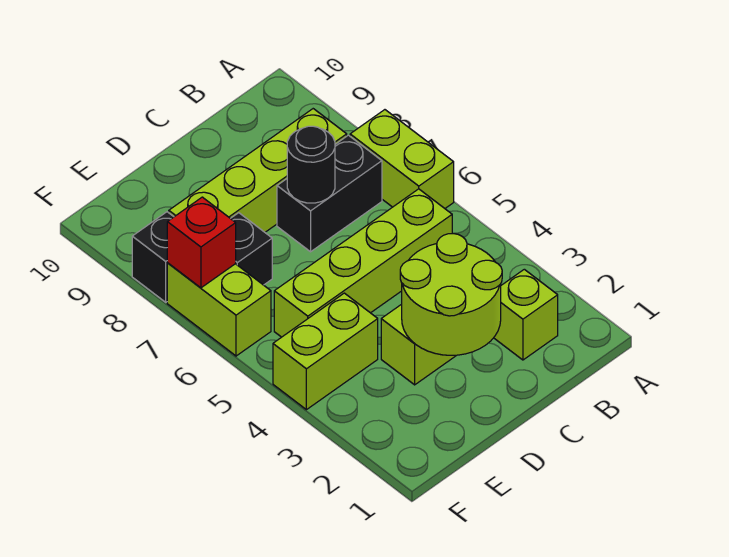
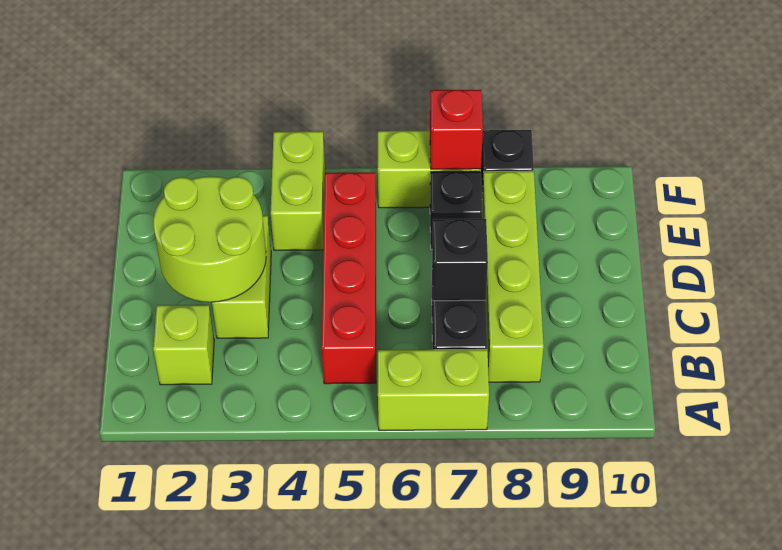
lime 1x4 brick [274,189,452,337] -> red 1x4 brick [322,172,376,384]
black 1x1 round brick [287,126,335,203] -> black 1x1 brick [432,219,488,301]

